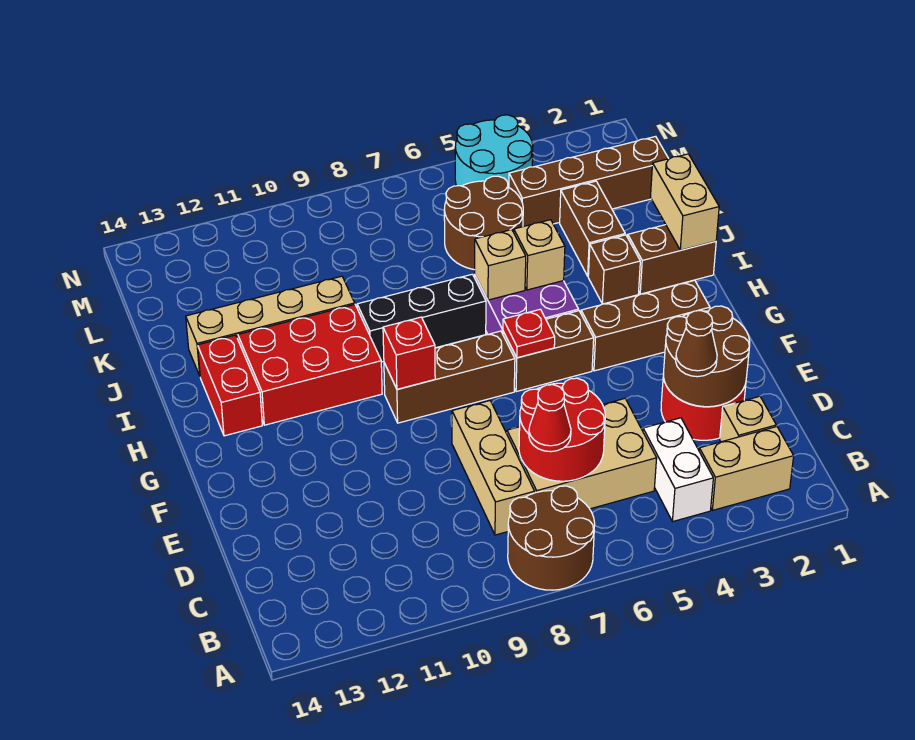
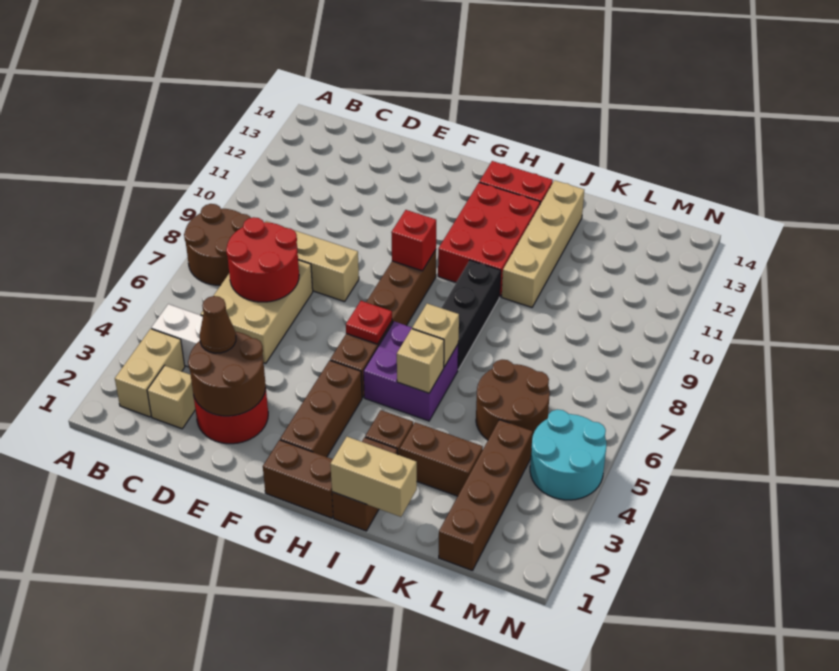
red 1x1 cone [529,385,571,452] -> none
none -> brown 1x2 brick [263,440,333,518]

